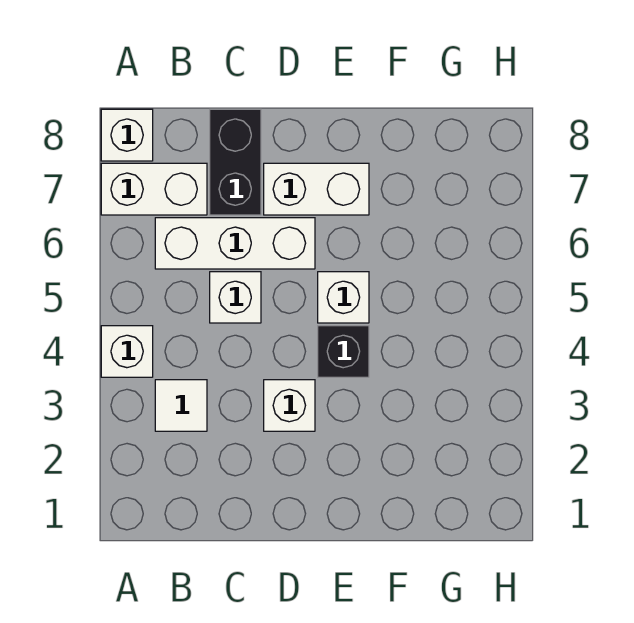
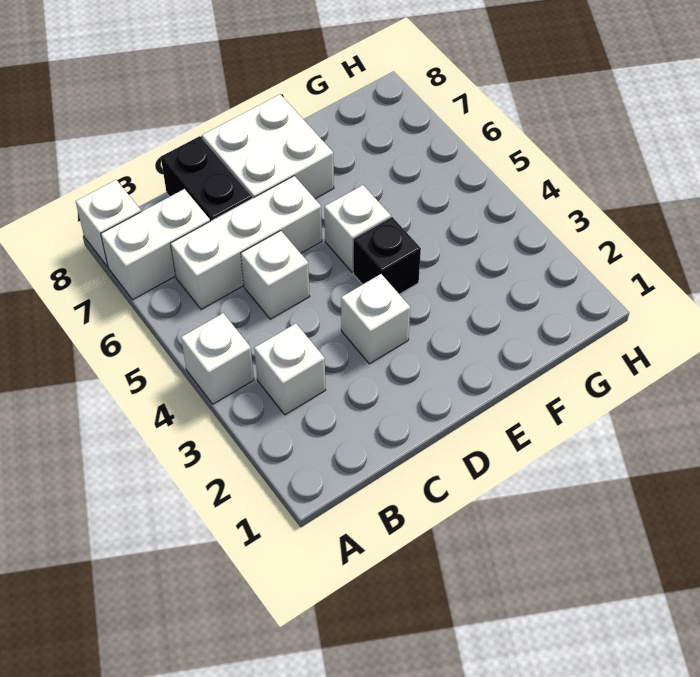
white 1x1 tile [155,380,207,431] -> white 1x1 brick [254,324,325,415]
white 1x2 brick [264,163,369,215] -> white 2x2 brick [202,94,334,199]

